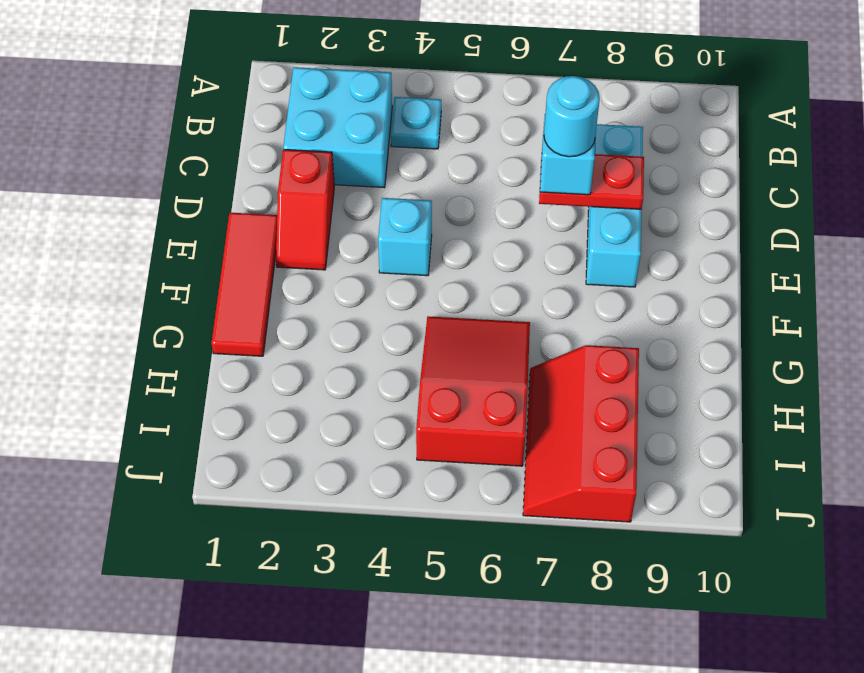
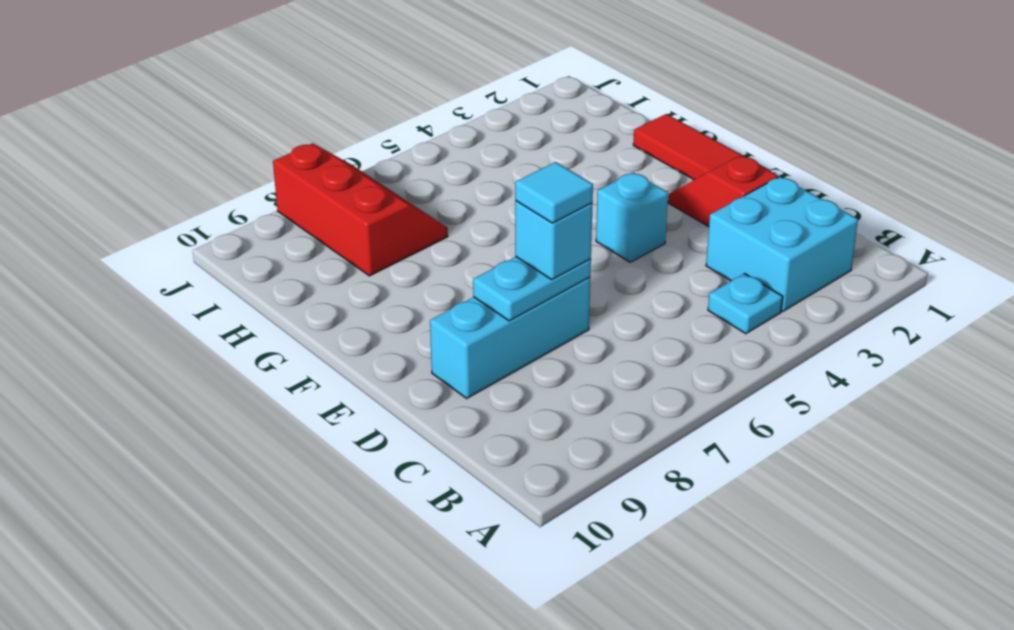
cyan 1x3 brick [586,124,643,287] -> cyan 1x3 brick turned to [430,277,590,398]
red 1x2 plate [539,154,644,209] -> cyan 1x2 plate [473,257,591,321]
cyan 1x1 round brick [544,76,600,157] -> cyan 1x1 tile [515,162,593,223]
red 2x3 slope [416,316,530,466] -> none

